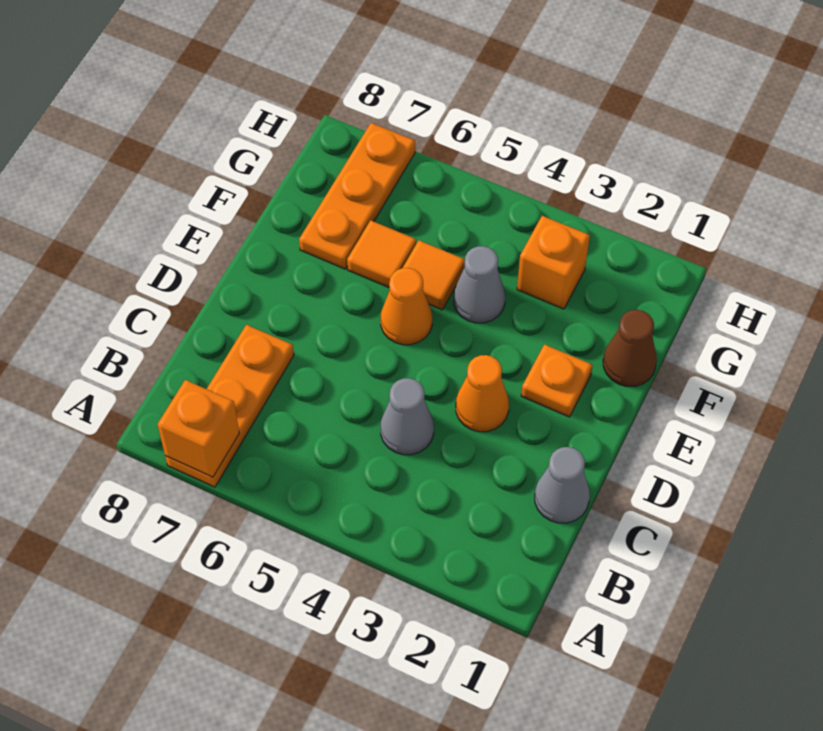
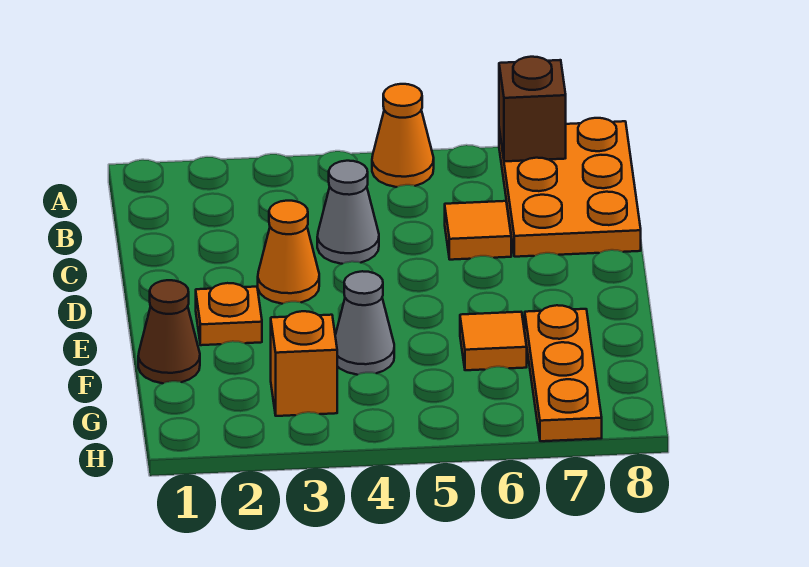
orange 1x3 plate [165,325,294,487] -> orange 2x3 plate [499,118,641,257]
orange 1x1 brick [157,380,239,477] -> brown 1x1 brick [499,57,566,162]
grey 1x1 cone [535,447,590,523] -> none
orange 1x1 cone [381,268,432,345] -> orange 1x1 cone moved to [372,84,434,187]
orange 1x1 tile [403,241,465,310] -> orange 1x1 tile moved to [445,201,511,260]

